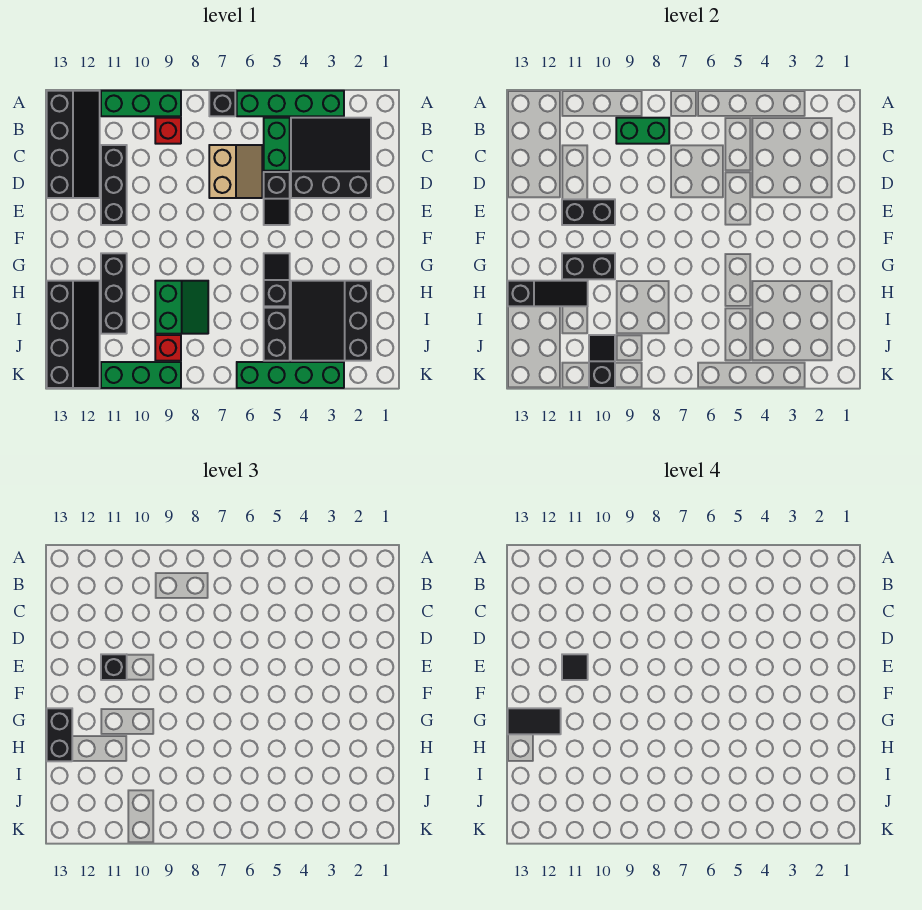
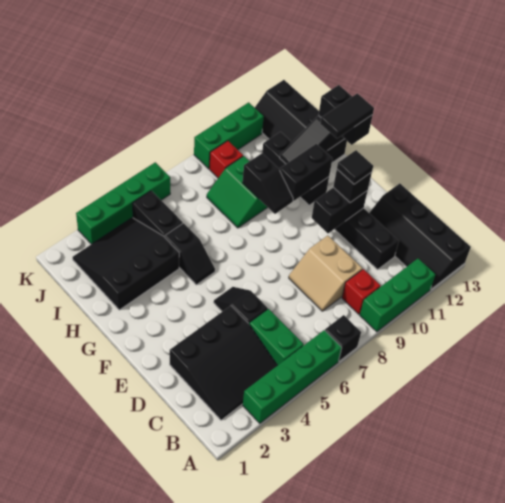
green 1x2 brick [616,118,669,144] -> none
tan 2x2 slope [209,145,262,198] -> tan 2x2 slope moved to [289,236,362,311]
black 3x3 slope [291,281,371,361] -> black 3x3 slope turned to [73,218,179,310]
black 1x2 slope [589,335,615,388] -> black 1x2 slope moved to [243,153,293,214]

